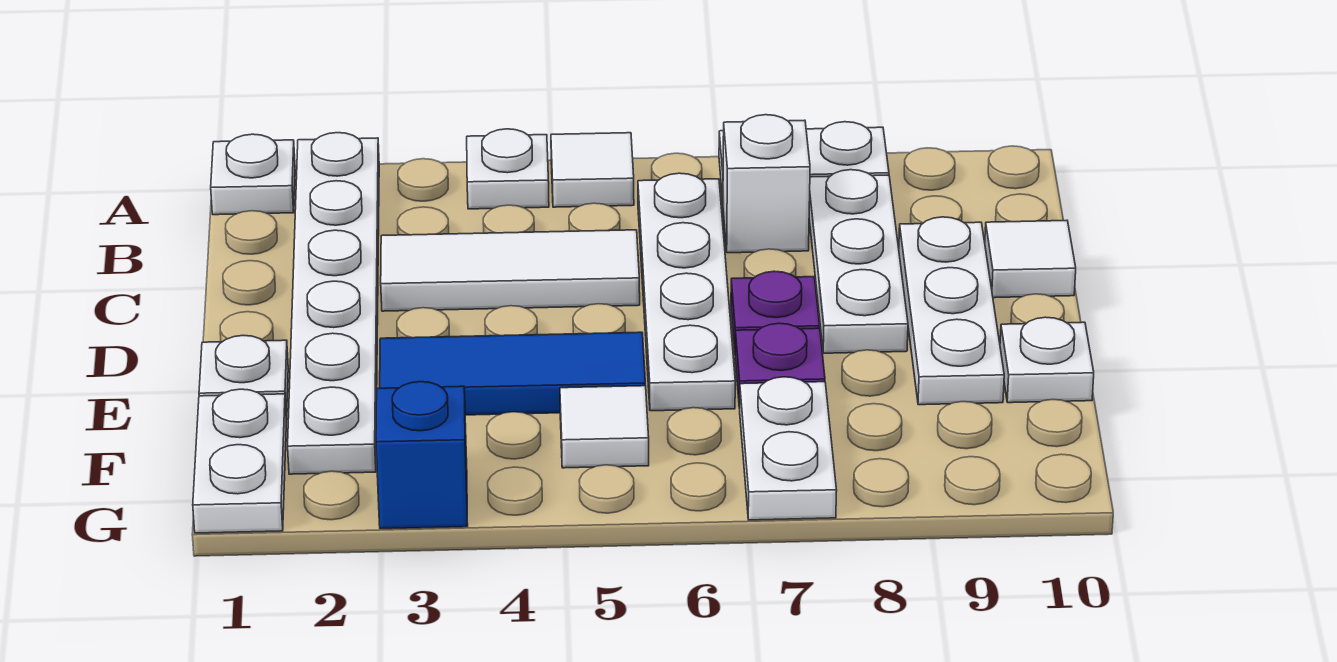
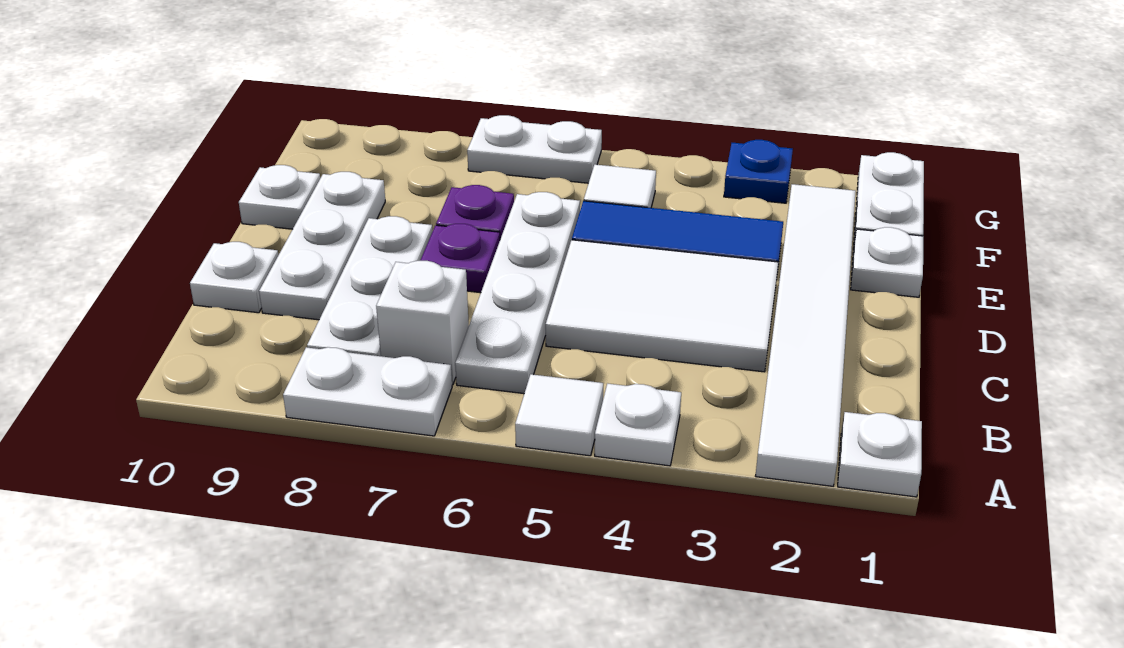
white 1x6 plate [288,133,379,474] -> white 1x6 tile [756,184,856,486]
white 1x3 tile [381,230,640,311] -> white 2x3 tile [546,240,778,372]
white 1x1 tile [985,220,1076,298] -> white 1x1 plate [190,242,278,313]
white 1x2 plate [740,377,837,520] -> white 1x2 plate turned to [467,115,602,183]
blue 1x1 brick [376,382,468,529] -> blue 1x1 plate [724,140,793,203]

